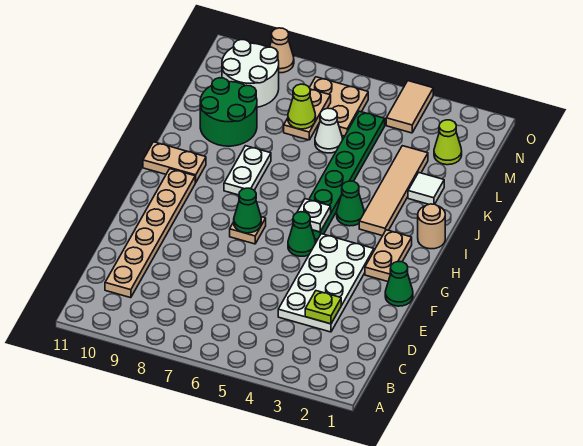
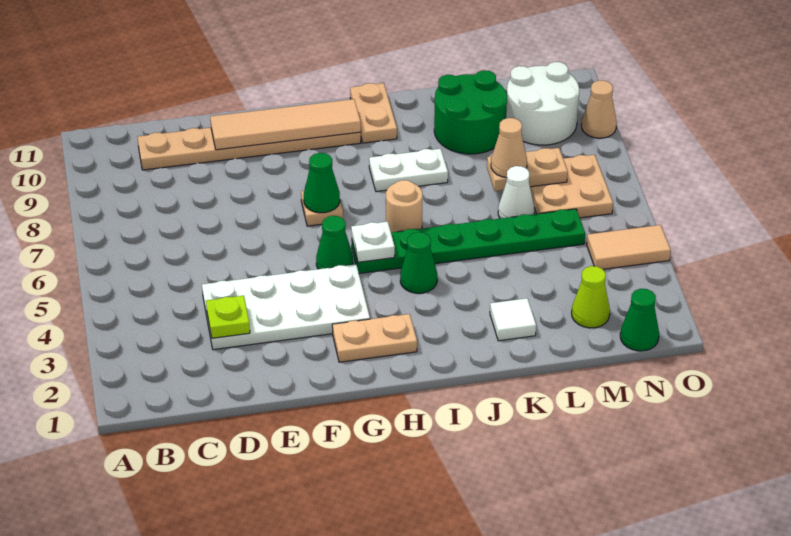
green 1x1 cone [385,262,413,306] -> green 1x1 cone moved to [620,289,659,351]
tan 1x1 round brick [418,204,445,249] -> tan 1x1 round brick moved to [386,180,423,232]
tan 1x4 tile [359,146,428,236] -> tan 1x4 tile moved to [210,99,361,150]
lime 1x1 cone [288,84,316,129] -> tan 1x1 cone [491,118,527,178]

